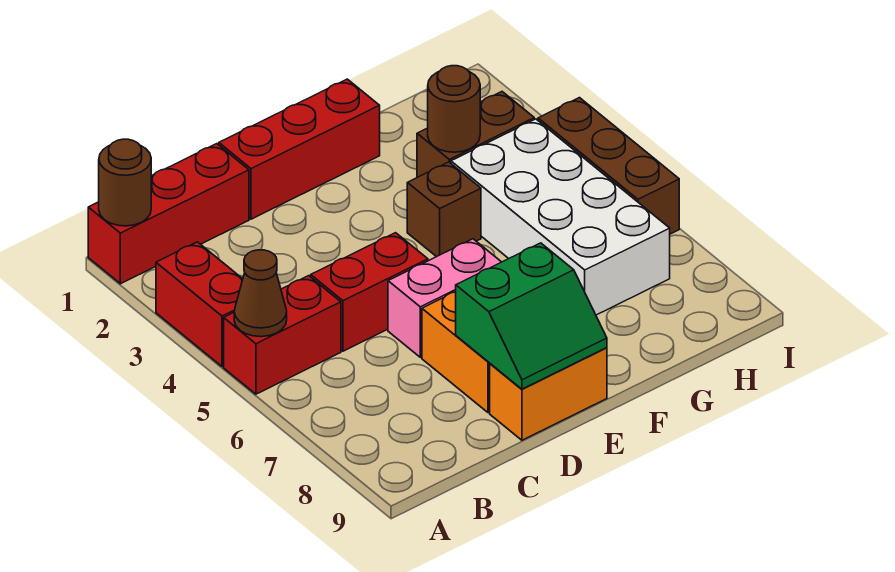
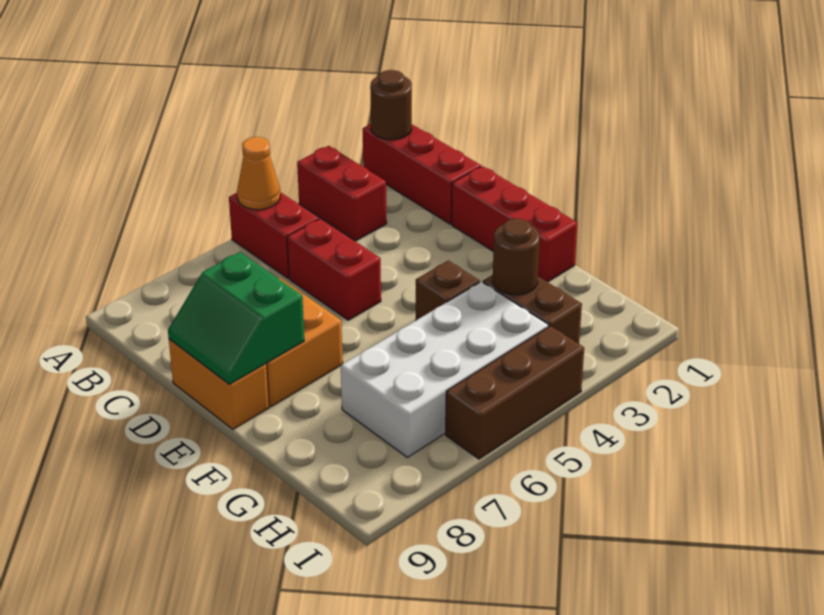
red 1x2 brick [156,242,243,367] -> red 1x2 brick turned to [297,146,387,241]
brown 1x1 cone [234,250,287,337] -> orange 1x1 cone [237,137,280,210]
pink 1x2 brick [388,239,501,357] -> none

